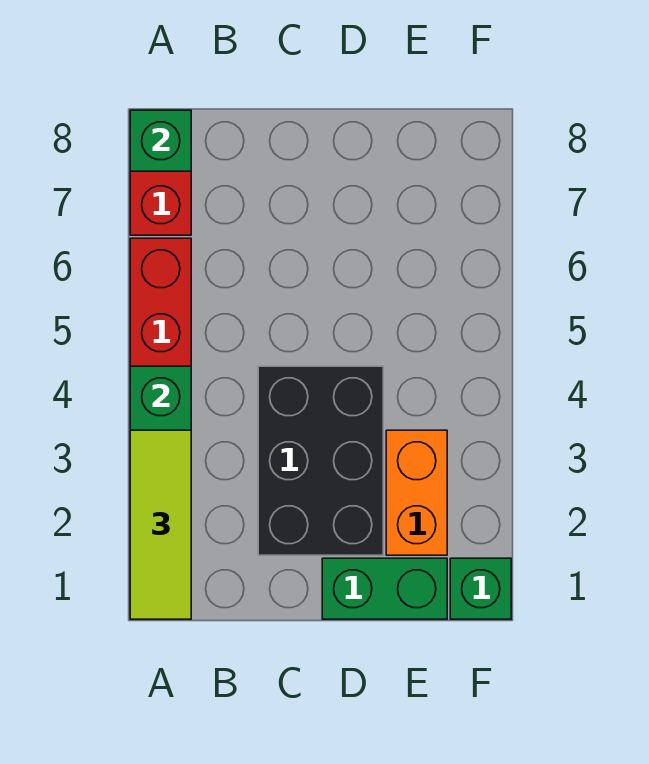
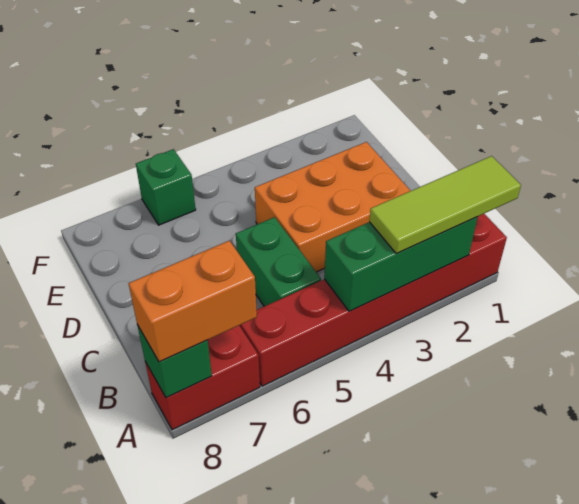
black 2x3 brick [258,366,383,555] -> orange 2x3 brick [255,142,410,272]
green 1x2 brick [322,558,447,619] -> green 1x2 brick moved to [236,217,321,306]
orange 1x2 brick [386,430,447,555] -> orange 1x2 brick moved to [128,241,257,362]
green 1x1 brick [450,558,511,619] -> green 1x1 brick moved to [136,149,196,225]

